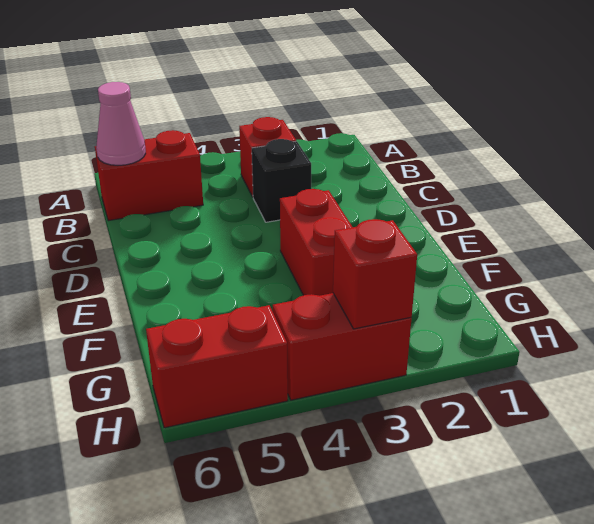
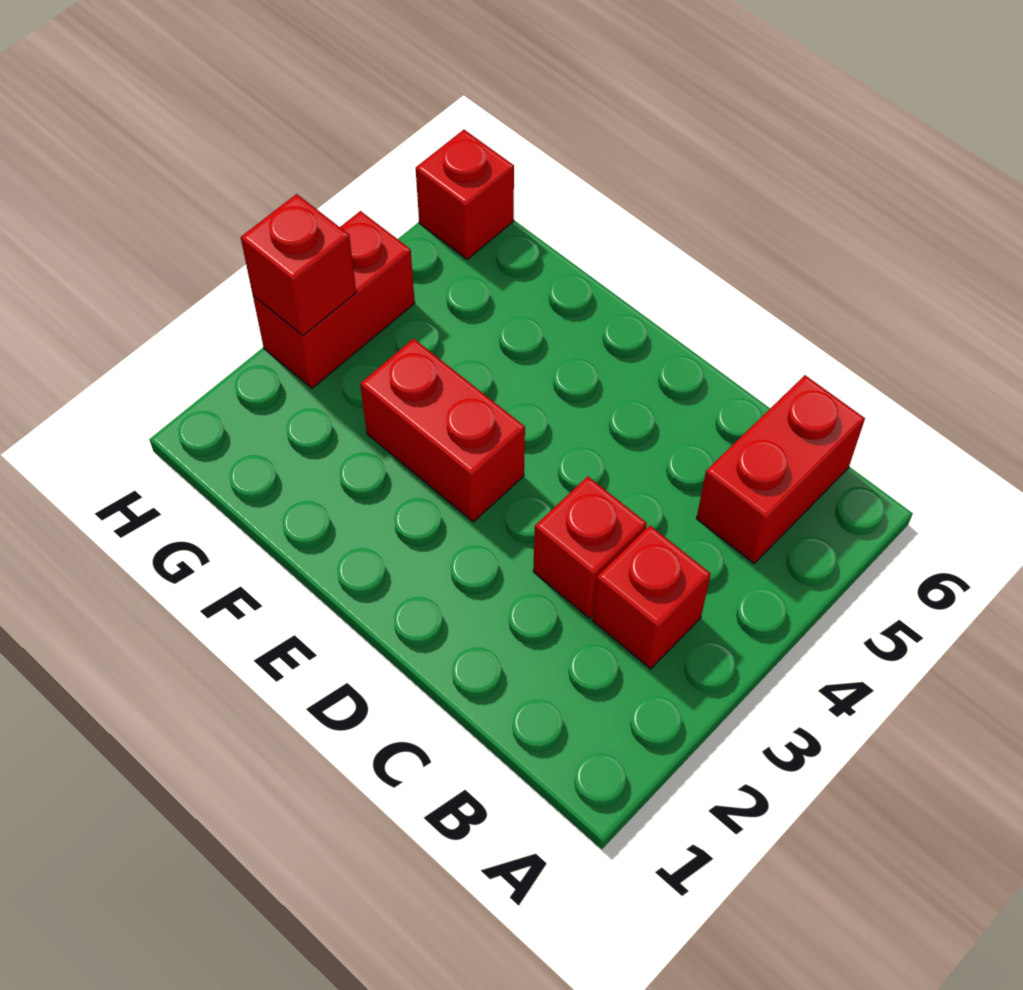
pink 1x1 cone [96,82,146,165] -> none
black 1x1 brick [252,139,311,222] -> red 1x1 brick [533,477,647,618]
red 1x2 brick [146,305,288,428] -> red 1x1 brick [416,130,514,259]

